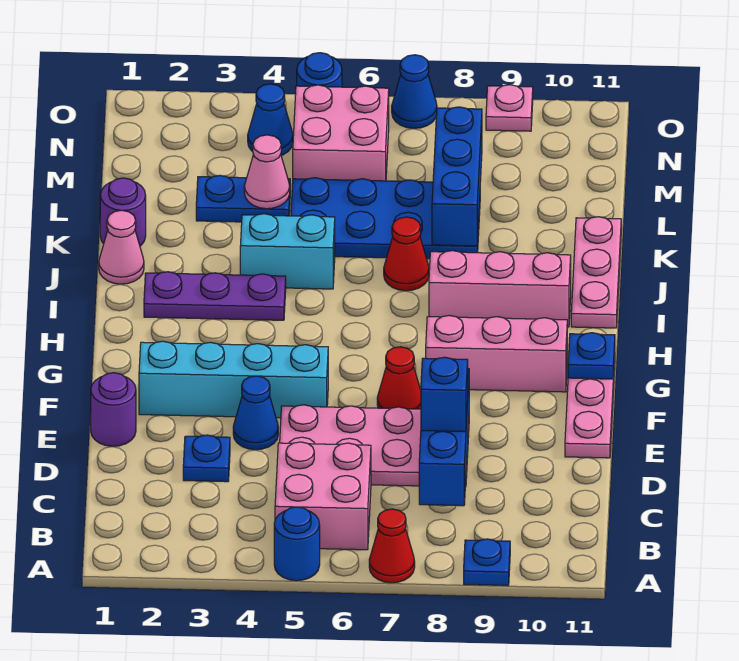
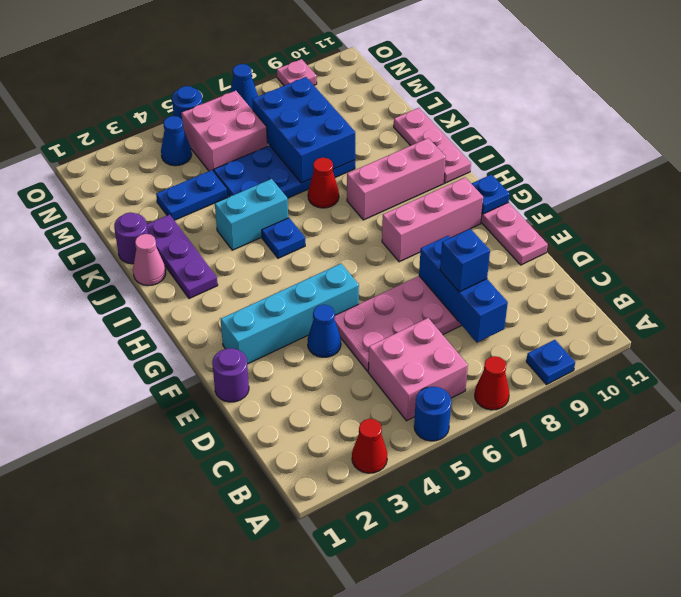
blue 1x1 plate [183,435,230,482] -> blue 1x1 plate moved to [262,218,305,258]
red 1x1 cone [377,347,421,409] -> red 1x1 cone moved to [352,419,387,473]
purple 1x3 plate [144,272,286,320] -> purple 1x3 plate turned to [147,215,218,299]
blue 1x3 brick [432,107,482,246] -> blue 2x3 brick [252,77,355,183]
pink 1x1 cone [244,135,290,209] -> none

